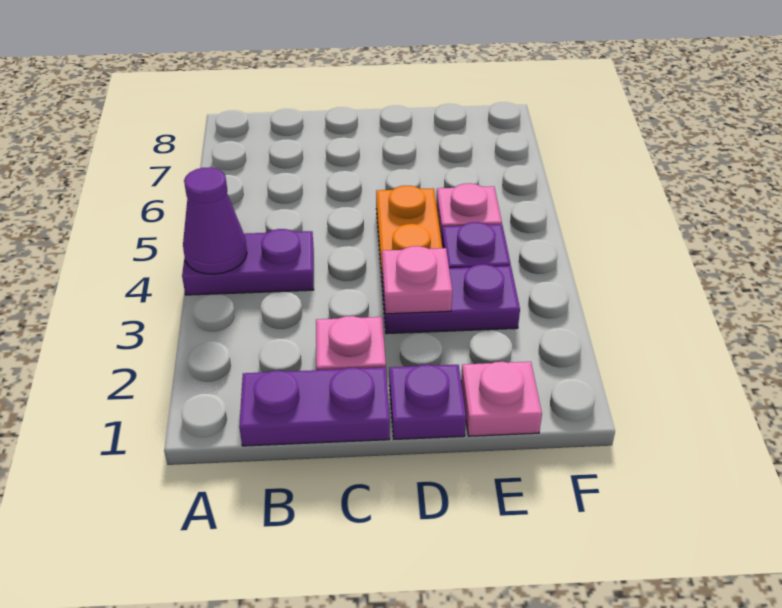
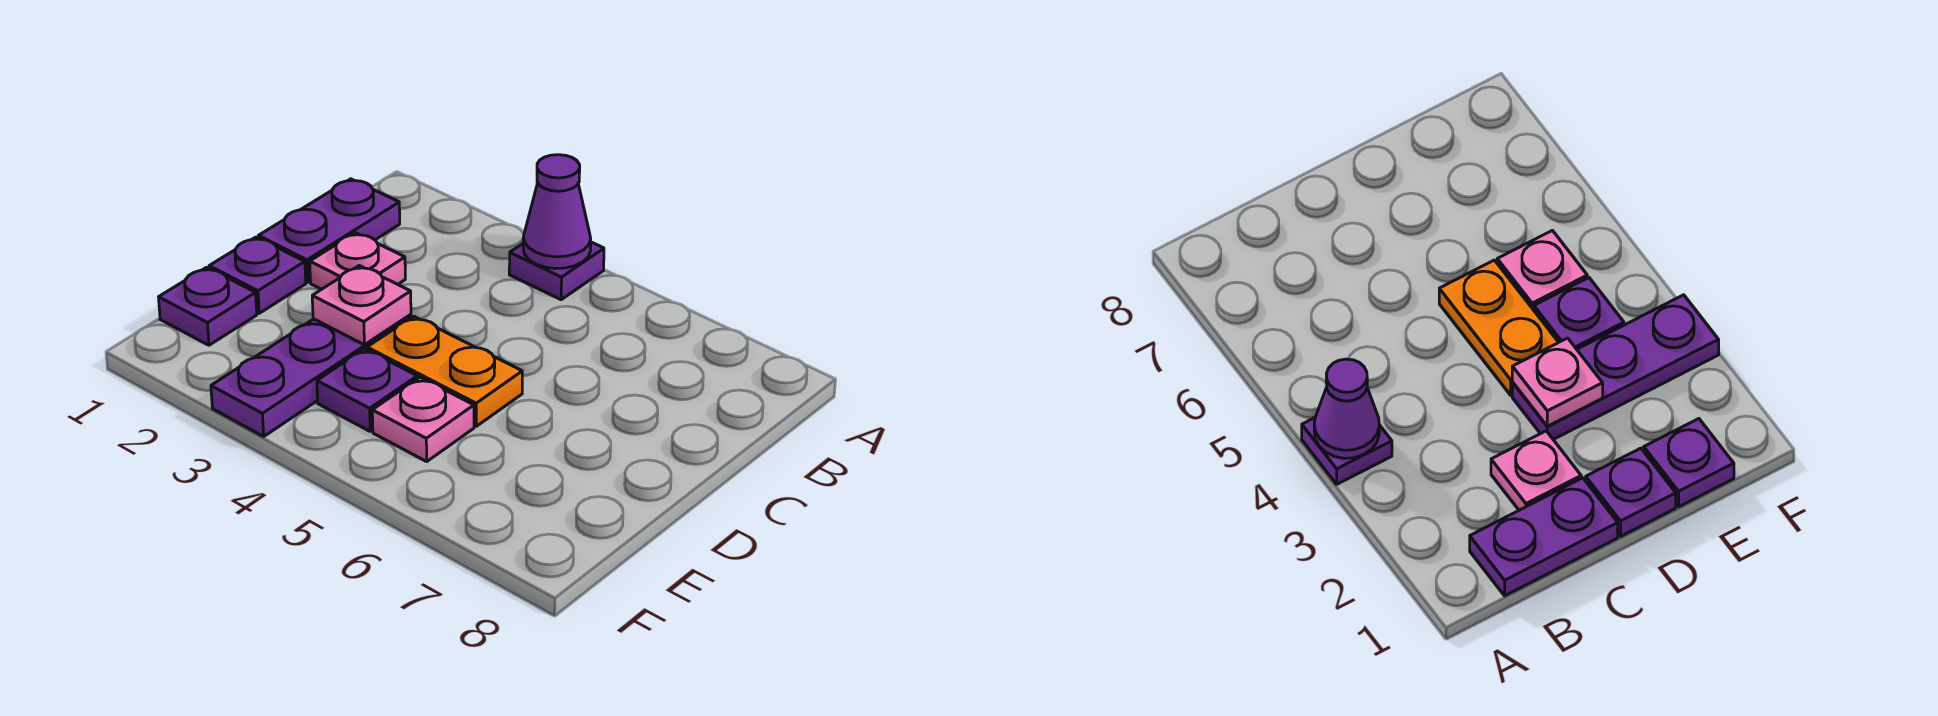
purple 1x2 plate [182,229,314,295] -> purple 1x1 plate [509,242,604,300]
purple 1x2 plate [382,264,520,334] -> purple 1x3 plate [211,315,411,436]
pink 1x1 plate [461,362,542,436] -> purple 1x1 plate [159,267,257,345]

